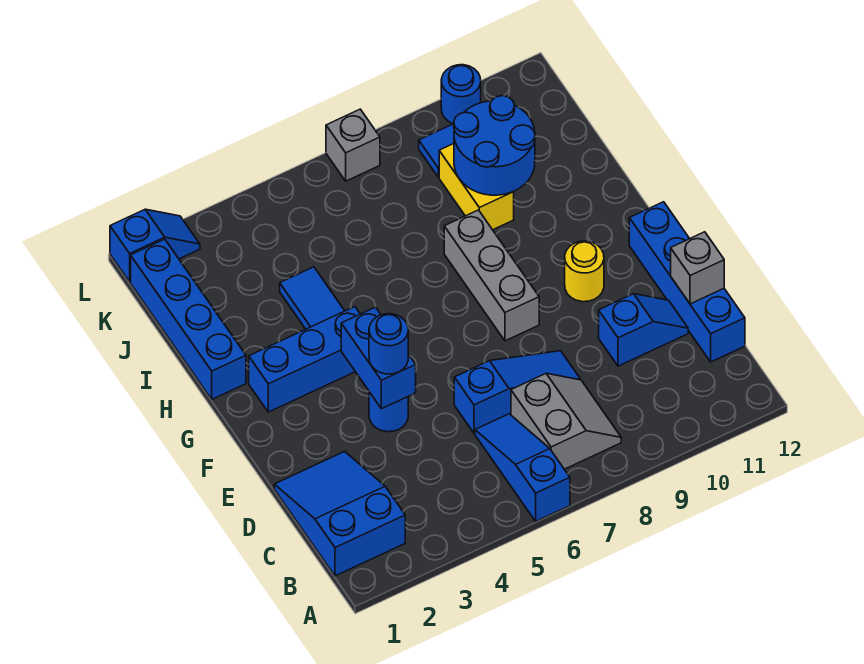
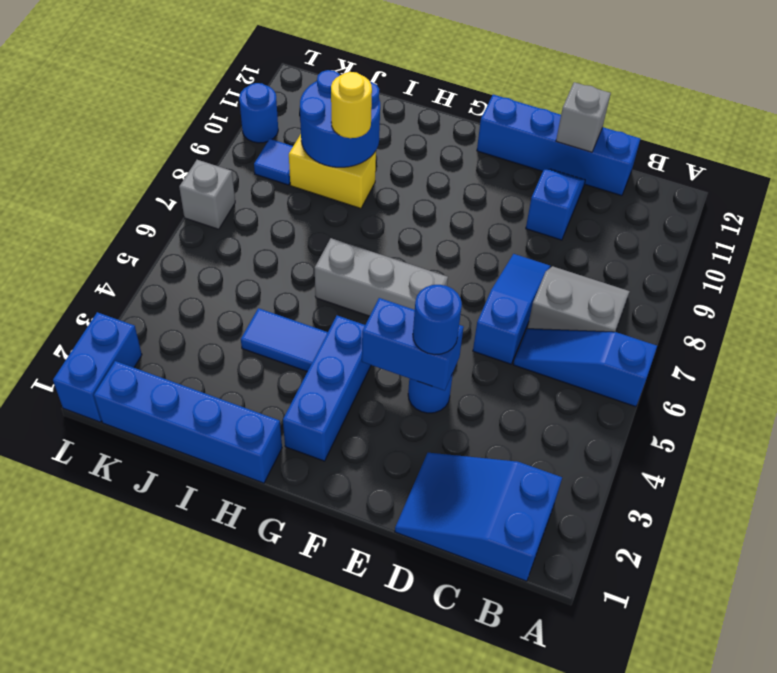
grey 1x3 brick [444,210,539,341] -> grey 1x3 brick moved to [315,238,448,316]
yellow 1x1 round brick [565,241,604,302] -> yellow 1x1 round brick moved to [331,72,372,138]
blue 1x2 slope [110,209,200,282] -> blue 1x2 brick [53,312,142,422]

